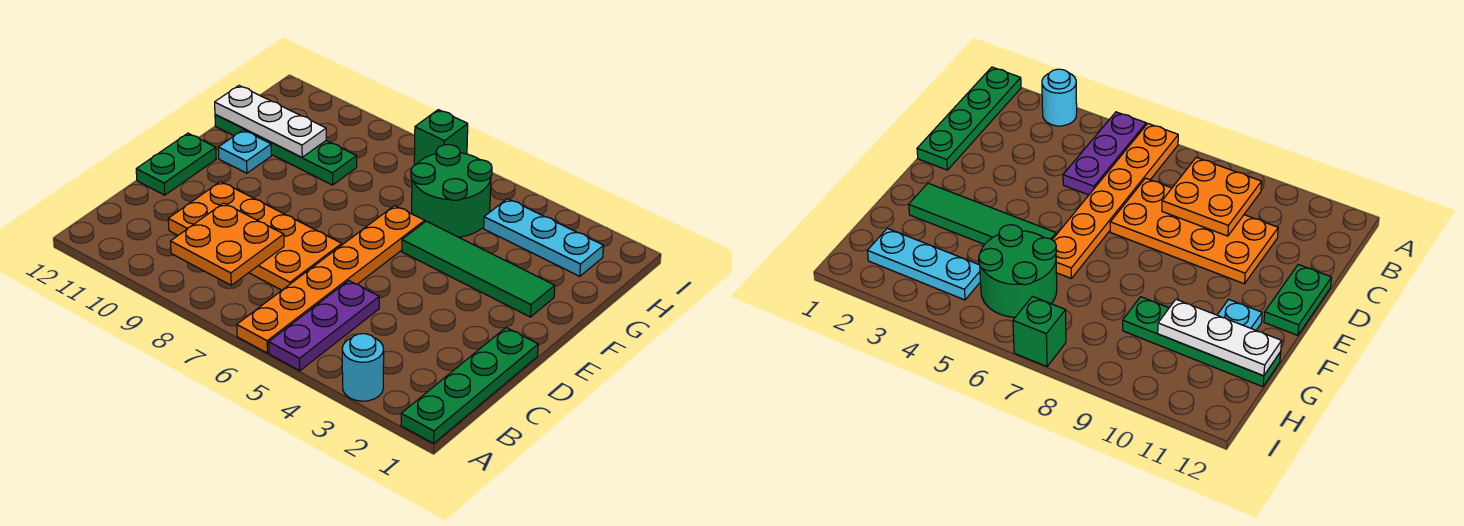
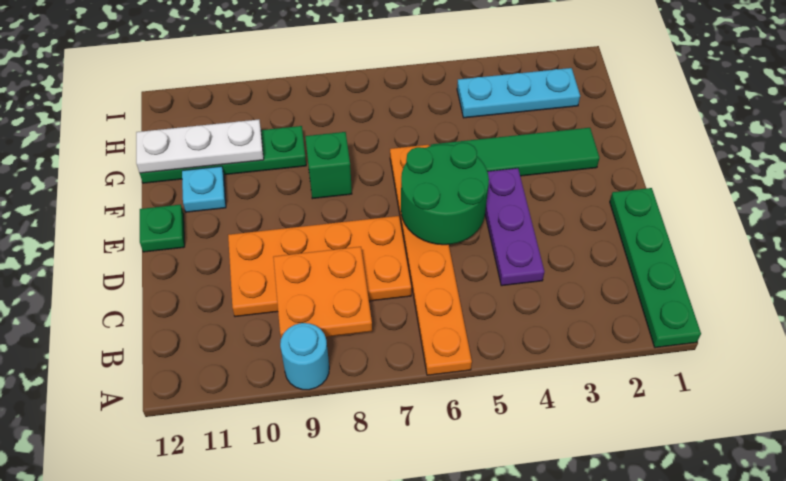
cyan 1x1 round brick [342,334,384,401] -> cyan 1x1 round brick moved to [280,323,329,390]
purple 1x3 plate [269,281,379,371] -> purple 1x3 plate moved to [485,168,544,286]
green 1x2 plate [136,133,216,195] -> green 1x1 plate [140,205,185,252]
green 2x2 round brick [411,145,492,237] -> green 2x2 round brick moved to [401,143,489,245]
green 1x1 brick [414,110,468,165] -> green 1x1 brick moved to [305,132,352,199]

